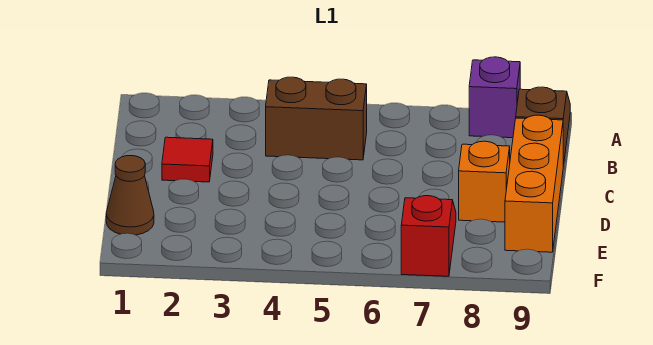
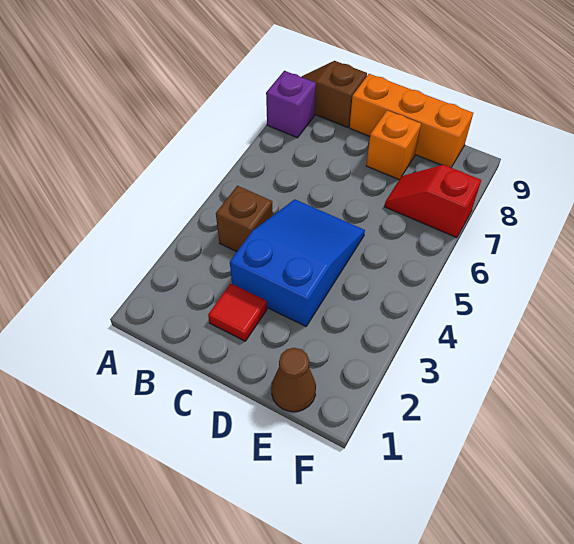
brown 1x2 brick [266,77,367,160] -> brown 1x1 brick [216,186,273,252]
none -> blue 2x3 slope [230,199,365,326]

